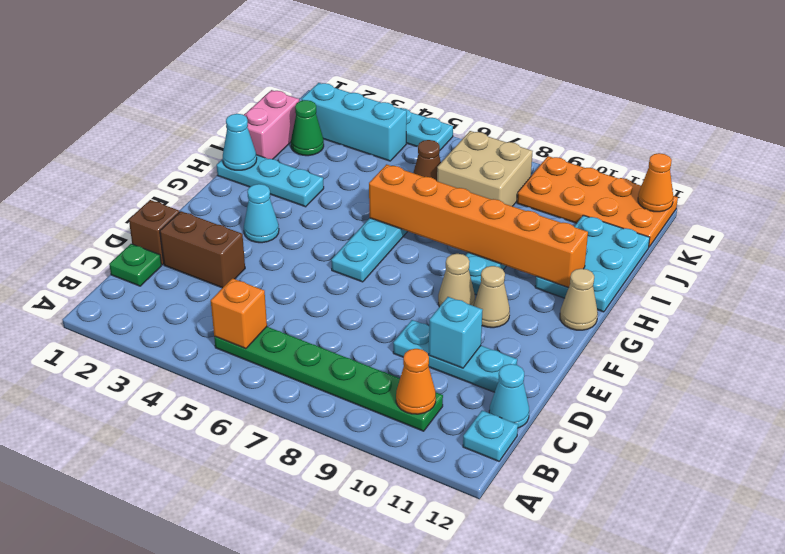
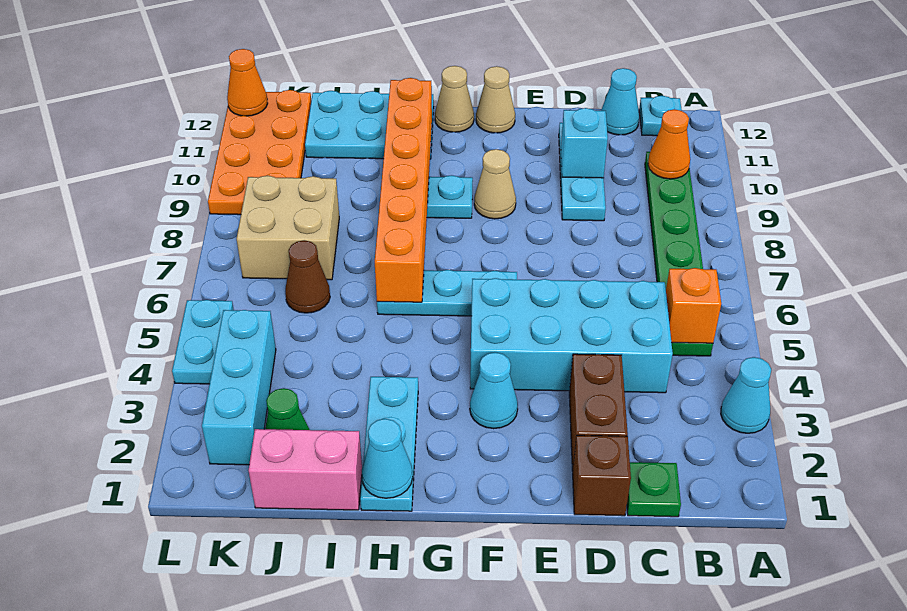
none -> cyan 1x1 cone [721,357,771,433]
none -> cyan 2x4 brick [470,278,673,393]
tan 1x1 cone [473,266,510,328] -> tan 1x1 cone moved to [476,66,515,133]

